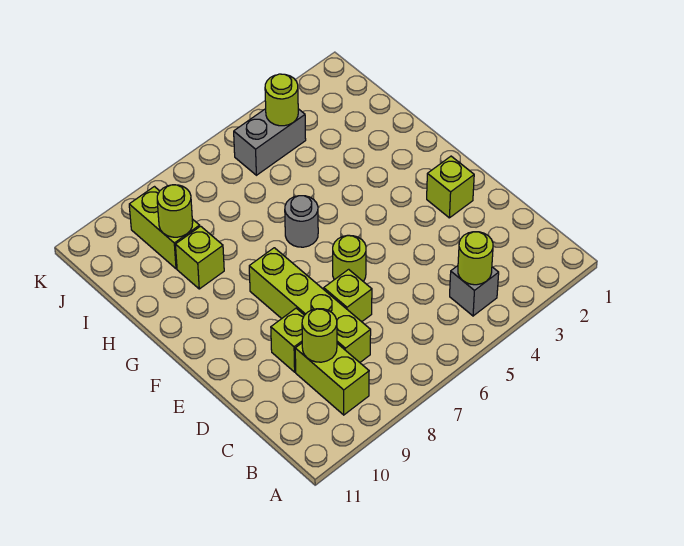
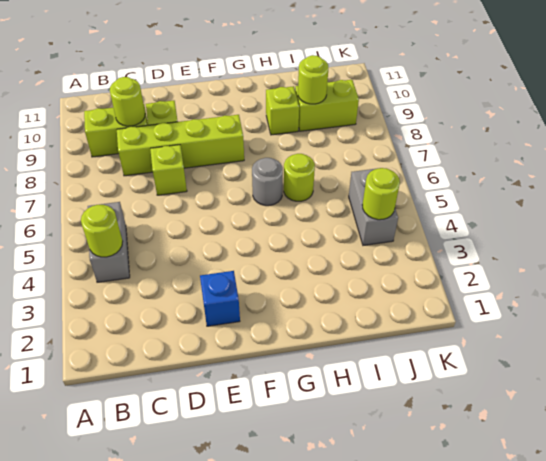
grey 1x1 brick [450,266,499,316] -> grey 1x2 brick [88,202,130,282]
lime 1x1 brick [427,156,474,218] -> blue 1x1 brick [200,271,240,326]
lime 1x1 round brick [333,235,366,281] -> lime 1x1 round brick moved to [284,154,315,201]

